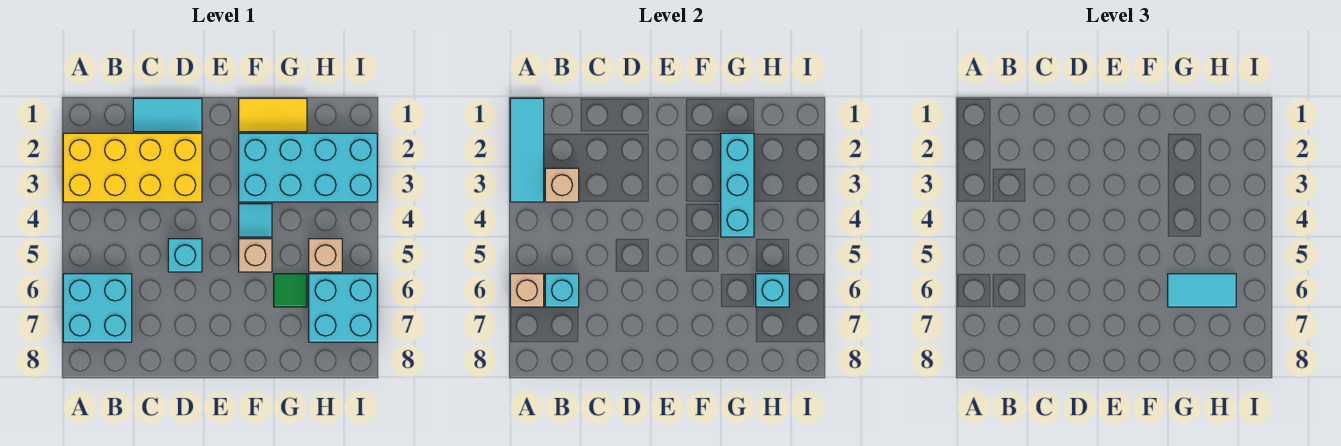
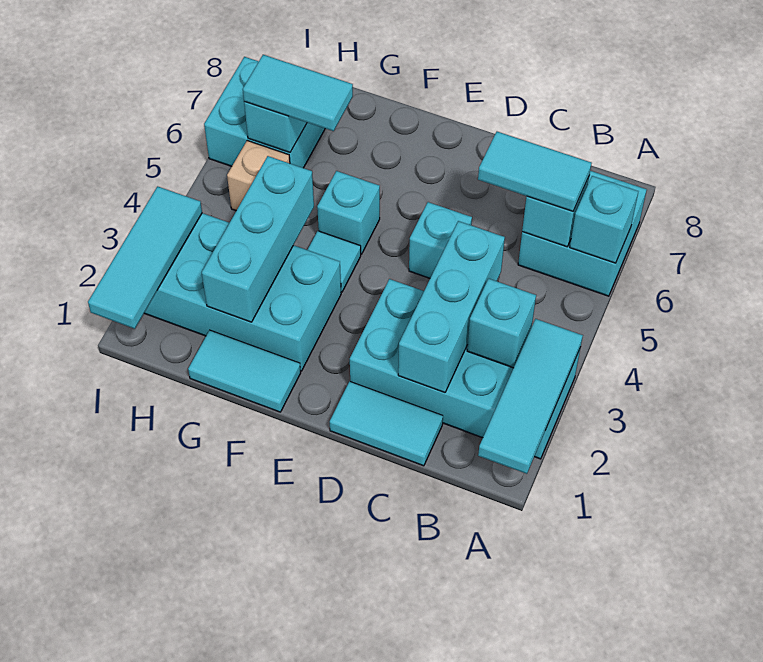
yellow 2x4 brick [63,133,202,202] -> cyan 2x4 brick [350,279,581,459]
tan 1x1 brick [510,274,544,307] -> cyan 1x1 brick [570,176,638,263]
tan 1x1 brick [545,168,579,202] -> cyan 1x1 brick [467,279,536,368]
none -> cyan 1x2 tile [478,132,591,211]
none -> cyan 1x3 brick [398,221,505,393]
yellow 1x2 tile [239,98,307,132] -> cyan 1x2 tile [188,330,301,412]
tan 1x1 brick [239,239,272,272] -> cyan 1x1 brick [317,171,380,254]
green 1x1 tile [274,274,307,307] -> none
none -> cyan 1x3 tile [88,186,202,329]

